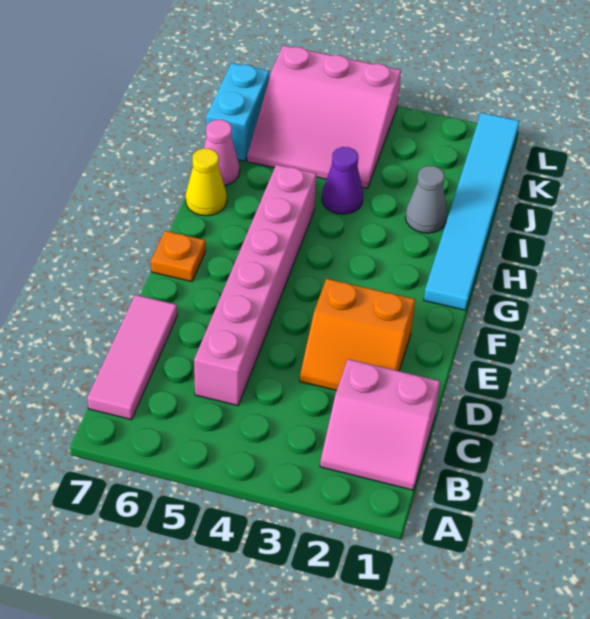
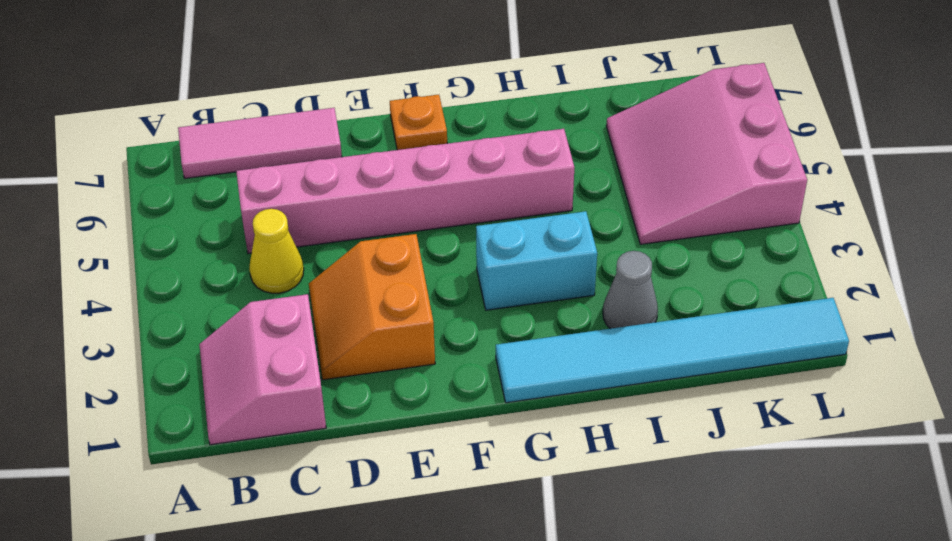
yellow 1x1 cone [185,148,227,216] -> yellow 1x1 cone moved to [249,209,304,293]
purple 1x1 cone [322,147,363,214] -> none
pink 1x1 cone [204,120,240,186] -> none
cyan 1x2 brick [206,63,269,161] -> cyan 1x2 brick moved to [476,211,597,310]

